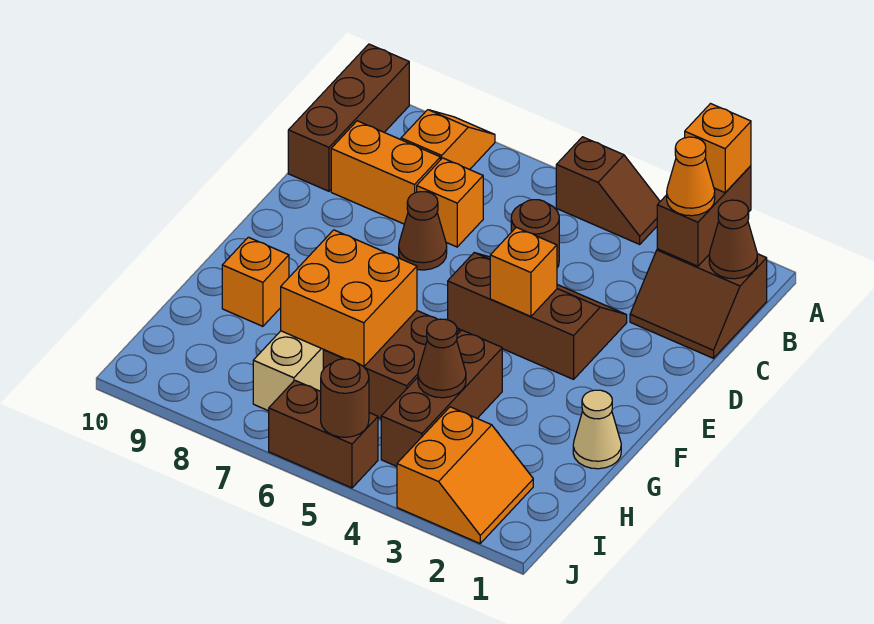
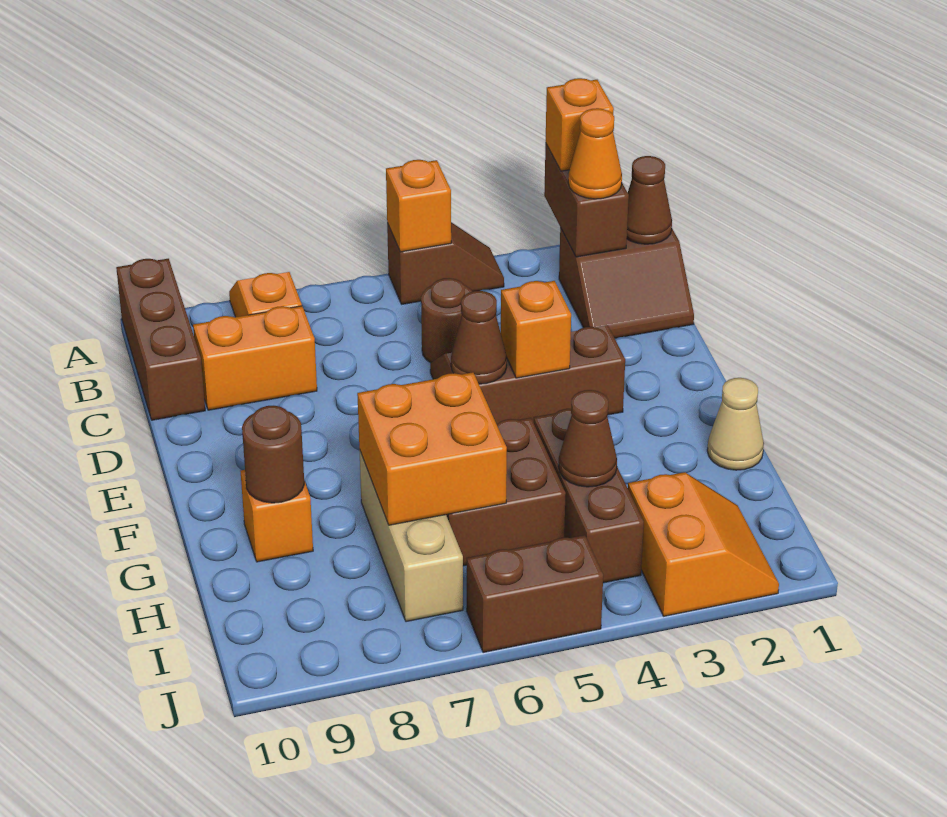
orange 1x1 brick [417,158,483,247] -> orange 1x1 brick moved to [386,160,451,252]
brown 1x1 cone [399,192,447,270] -> brown 1x1 cone moved to [451,291,507,384]
brown 1x1 round brick [321,359,369,437] -> brown 1x1 round brick moved to [242,406,304,503]

